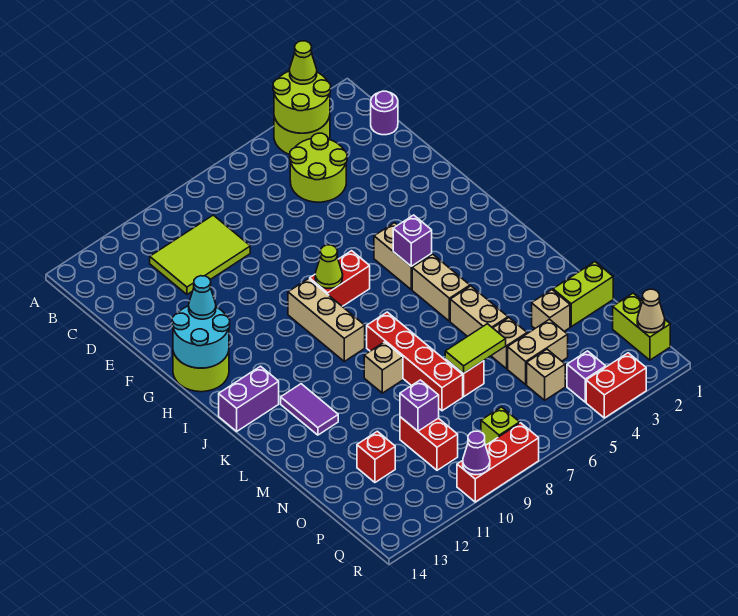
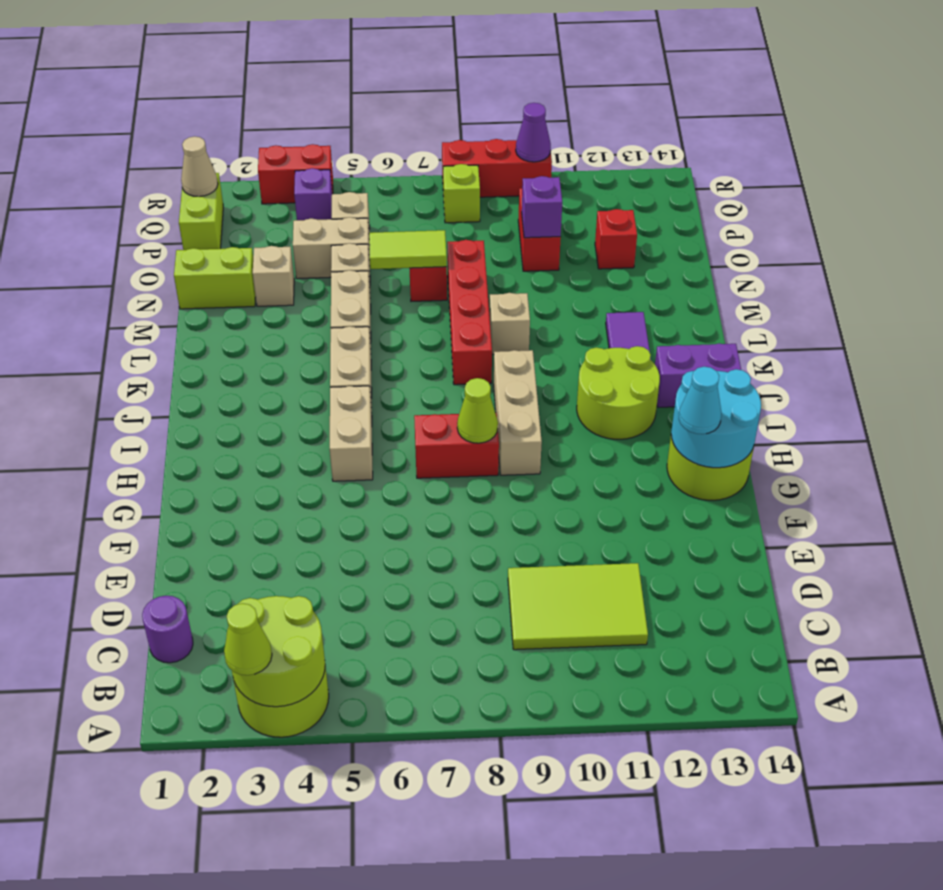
lime 2x2 round brick [290,133,347,202] -> lime 2x2 round brick moved to [577,346,660,439]
purple 1x1 brick [393,215,432,266] -> none

